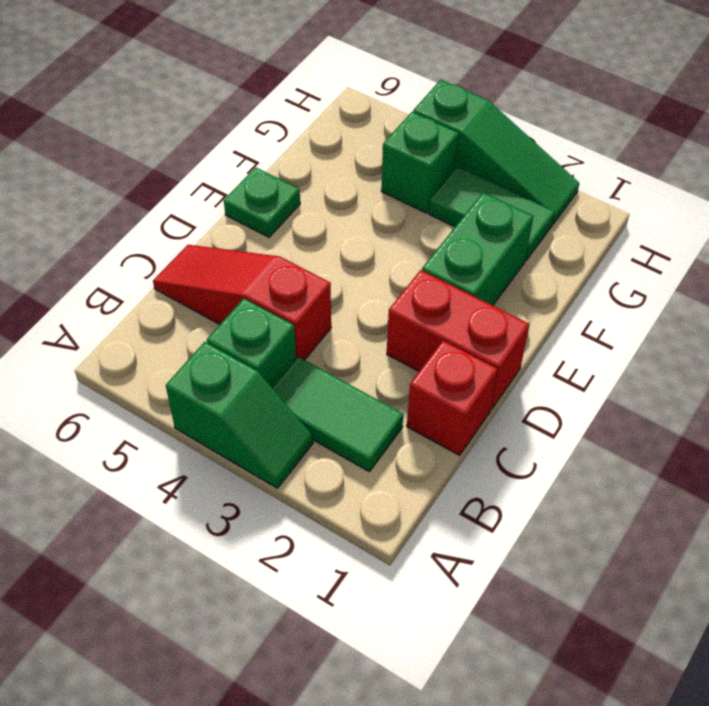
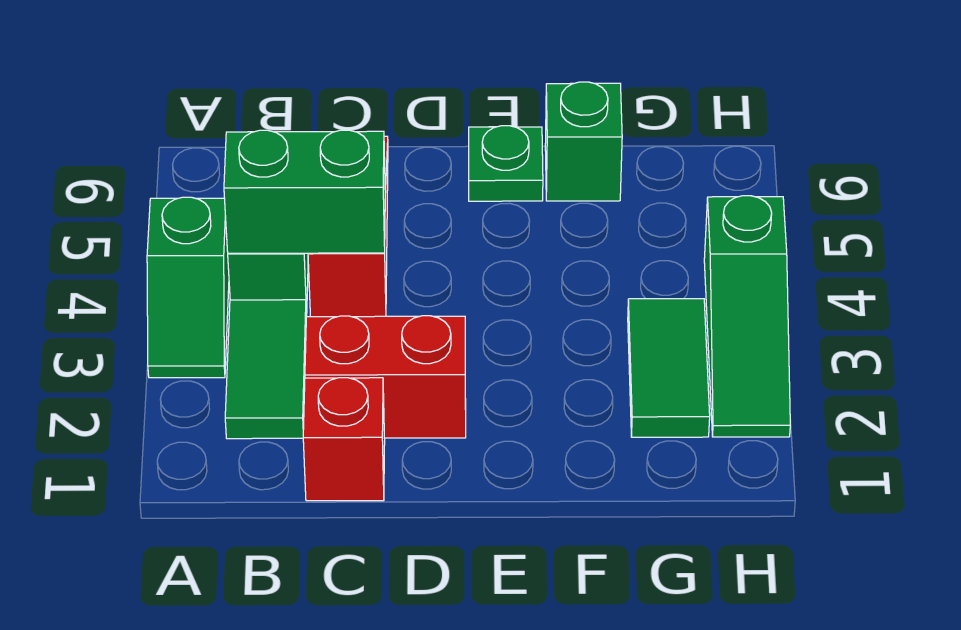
red 1x2 brick [387,270,529,410] -> red 1x2 brick turned to [305,316,466,438]
green 1x2 brick [422,193,533,305] -> green 1x2 brick moved to [224,130,385,253]
green 1x1 brick [381,112,459,213] -> green 1x1 brick moved to [545,82,622,201]

